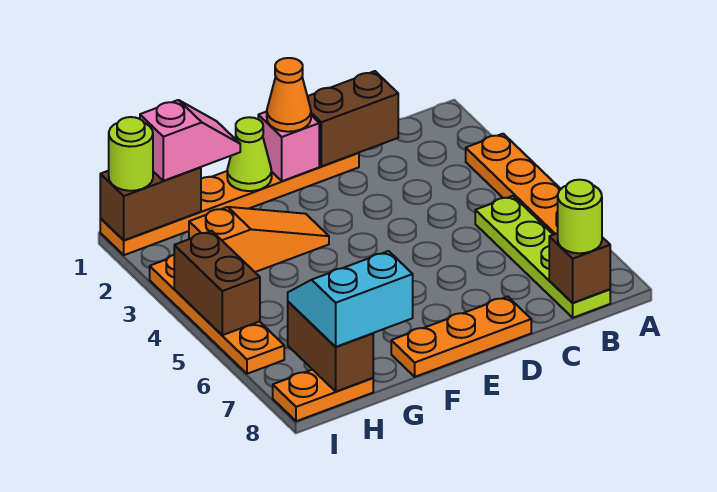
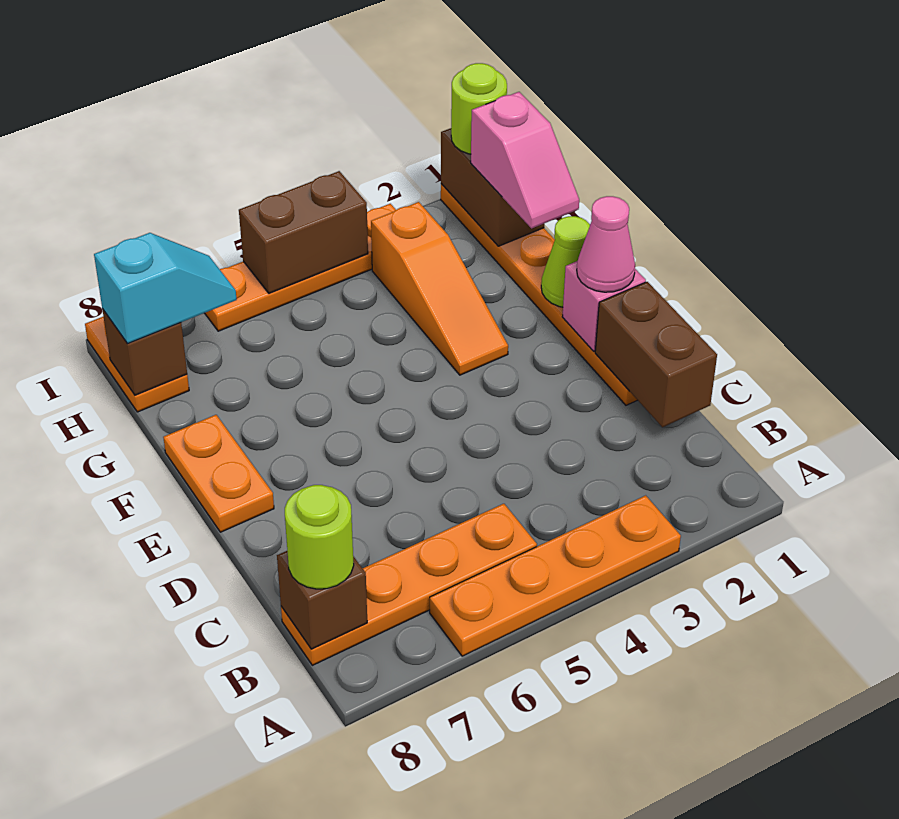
lime 1x4 plate [475,196,610,318] -> orange 1x4 plate [281,504,537,665]
orange 1x3 plate [391,297,531,377] -> orange 1x2 plate [163,415,274,532]
orange 1x1 cone [267,58,311,132] -> pink 1x1 cone [577,196,635,292]
cyan 2x2 slope [288,251,413,347] -> cyan 1x2 slope [94,233,237,344]
brown 1x2 brick [288,302,373,391] -> brown 1x1 brick [102,309,187,395]

